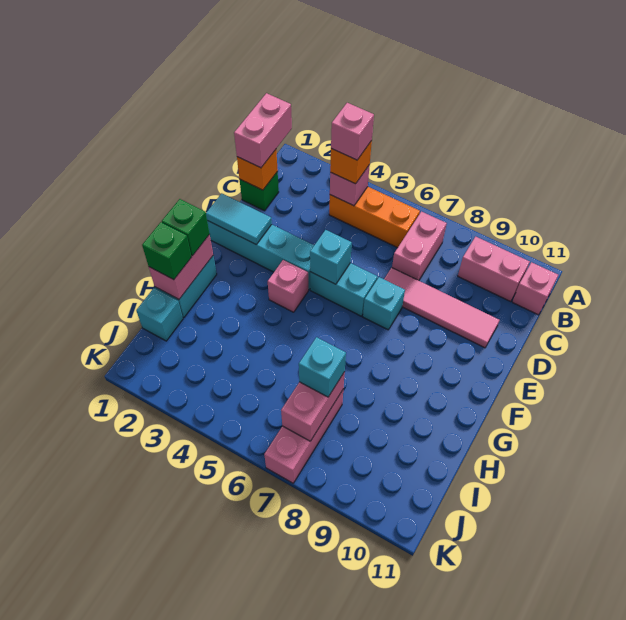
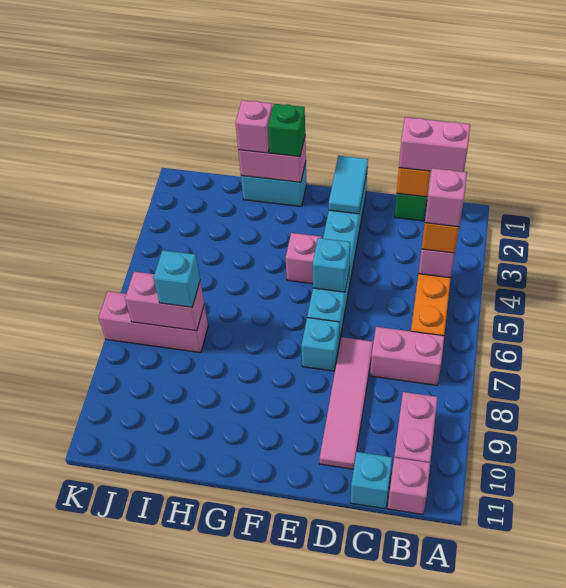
green 1x1 brick [142,222,191,280] -> pink 1x1 brick [235,100,273,153]
cyan 1x1 brick [136,288,183,341] -> cyan 1x1 brick moved to [350,452,392,509]

